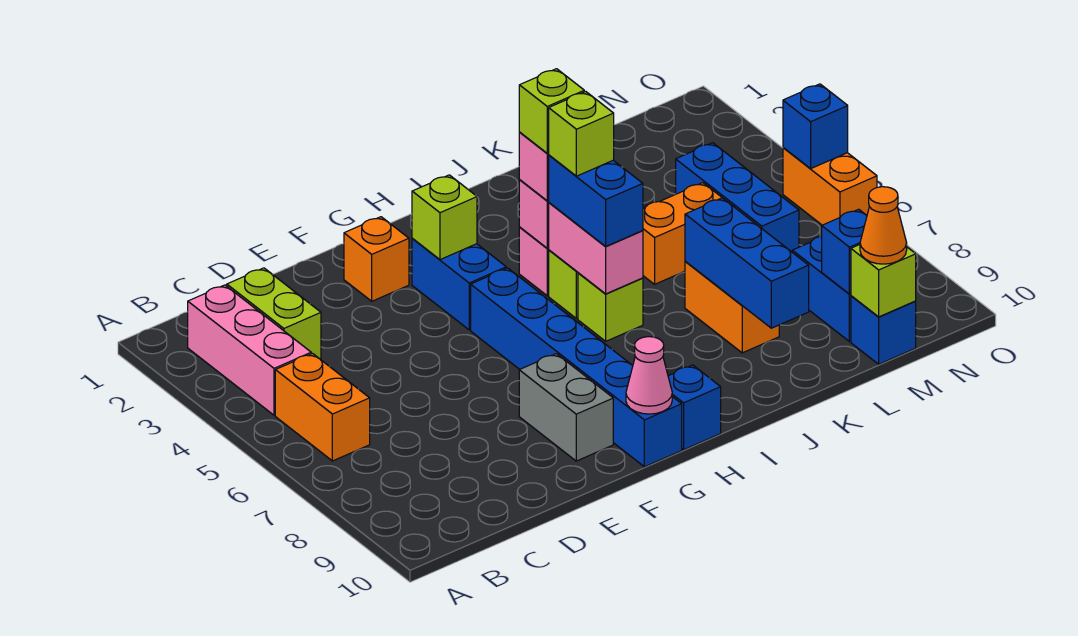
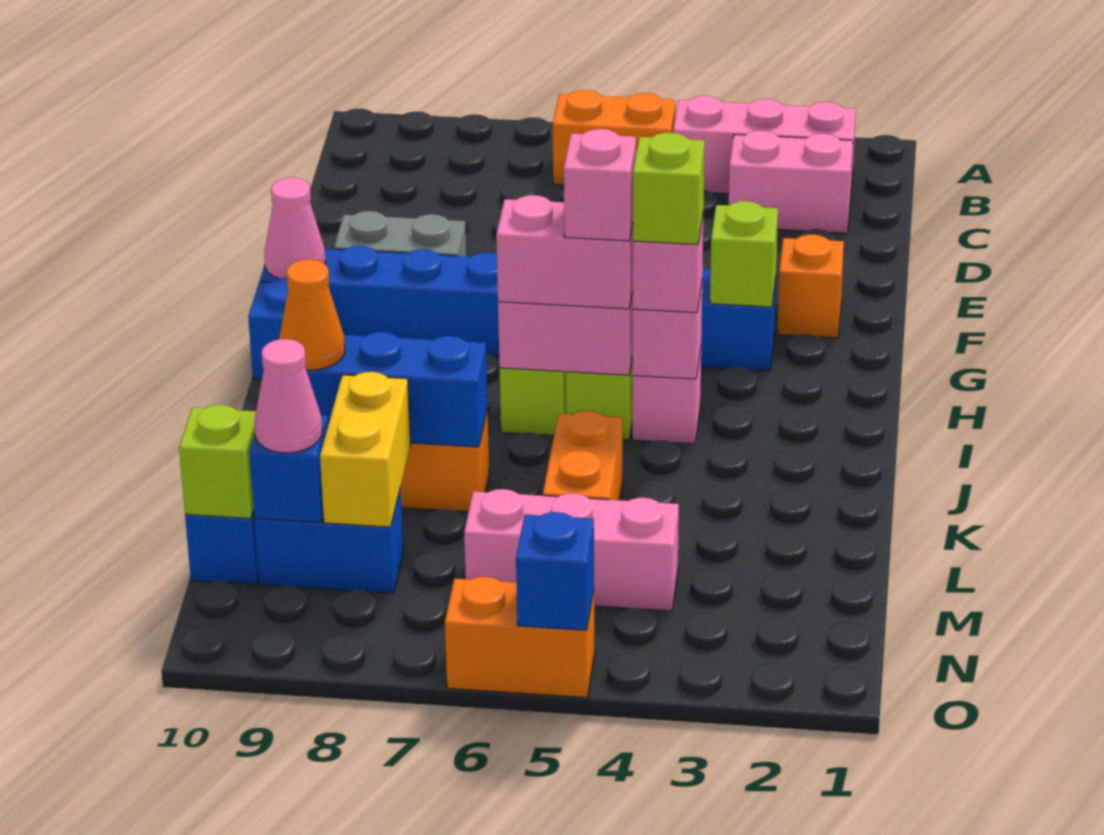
lime 1x2 brick [227,268,321,360] -> pink 1x2 brick [729,131,853,233]
blue 1x2 brick [549,155,643,247] -> pink 1x2 brick [496,195,633,309]
lime 1x1 brick [549,92,614,176] -> pink 1x1 brick [564,129,636,241]
none -> yellow 1x2 brick [320,372,411,527]
blue 1x3 brick [676,143,799,252] -> pink 1x3 brick [464,489,679,611]
none -> pink 1x1 cone [254,339,322,453]
orange 1x1 cone [860,187,907,264] -> orange 1x1 cone moved to [279,259,345,370]

